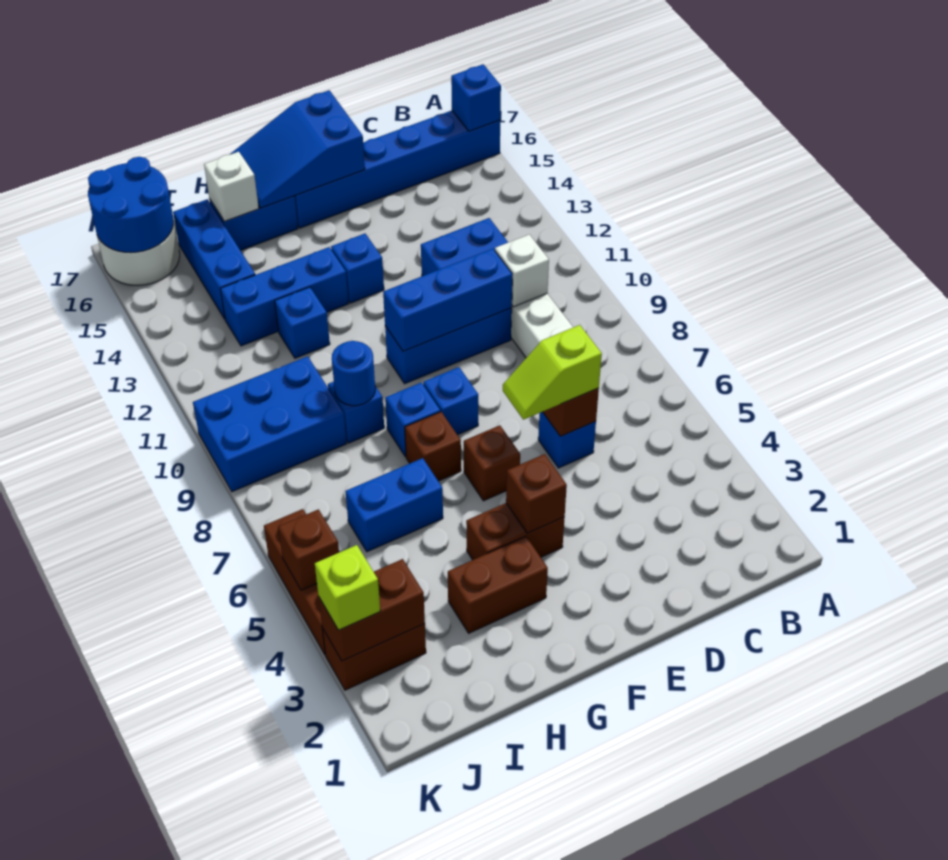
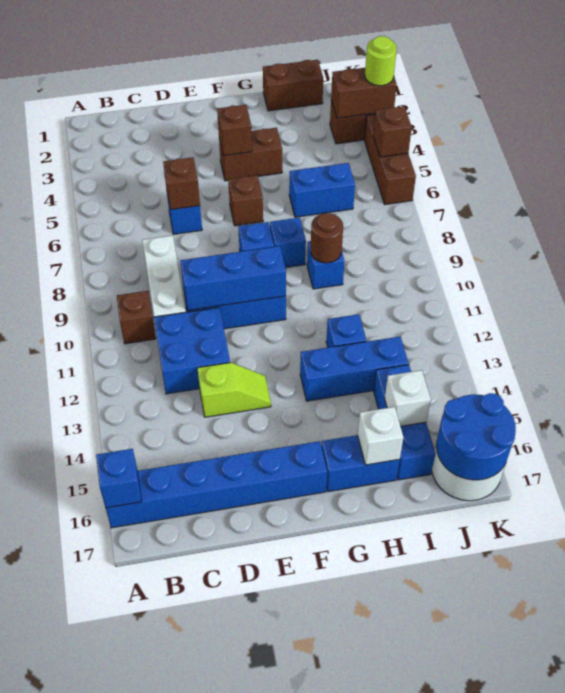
white 1x1 brick [495,234,549,307] -> white 1x1 brick moved to [385,370,431,426]
lime 1x2 slope [503,325,602,420] -> lime 1x2 slope moved to [197,363,271,417]
blue 2x3 slope [229,90,365,208] -> none
blue 1x1 brick [331,234,384,303] -> none
brown 1x2 brick [448,536,548,633] -> brown 1x2 brick moved to [263,60,323,111]
brown 1x1 brick [405,412,461,481] -> brown 1x1 brick moved to [117,291,156,344]
blue 1x1 round brick [332,341,375,406] -> brown 1x1 round brick [311,213,343,263]
blue 2x3 brick [193,356,347,492] -> none
lime 1x1 brick [315,545,380,630] -> lime 1x1 round brick [365,36,397,86]

